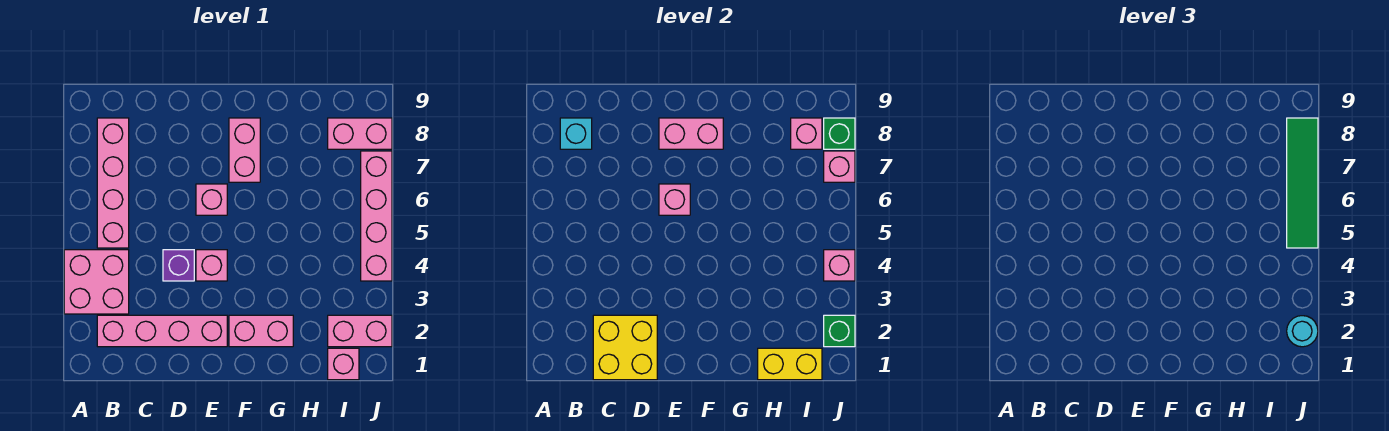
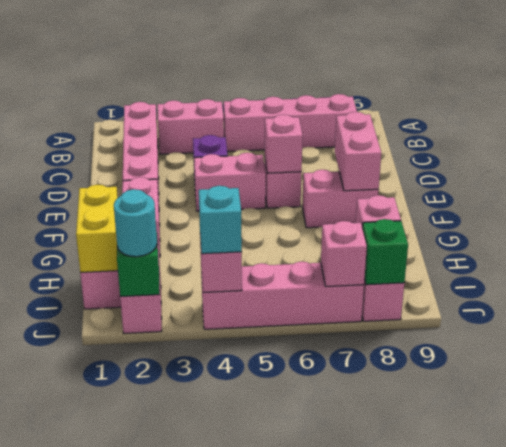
pink 2x2 brick [64,250,129,314] -> pink 1x2 brick [157,99,224,154]
cyan 1x1 brick [560,118,592,149] -> cyan 1x1 brick moved to [199,186,242,254]
yellow 2x2 brick [593,315,657,380] -> none
pink 1x1 brick [196,250,227,281] -> pink 1x2 brick [194,153,266,211]
green 1x4 tile [1287,118,1318,248] -> none

